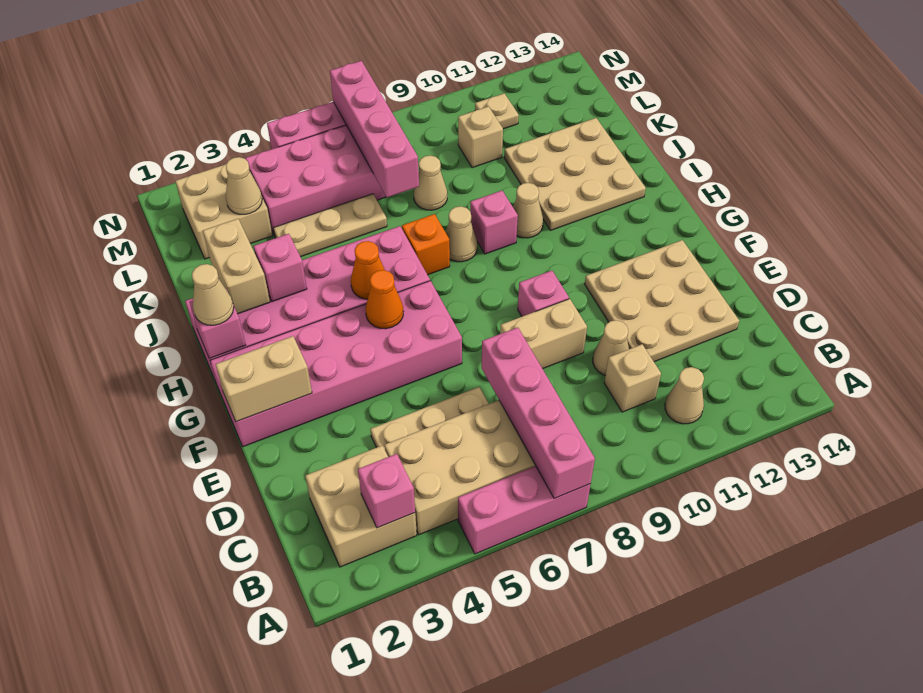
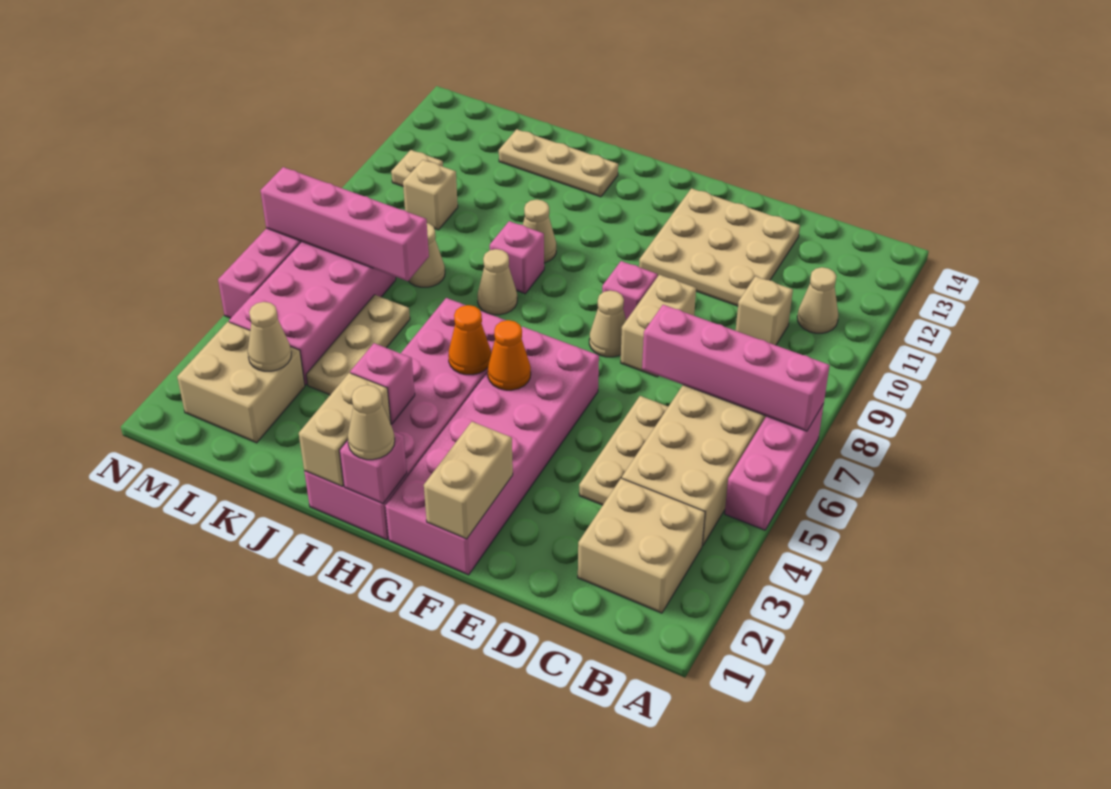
pink 1x1 brick [358,454,415,528] -> none
tan 1x1 cone [593,320,629,375] -> tan 1x1 cone moved to [589,291,626,357]
tan 1x2 brick [203,219,270,314] -> tan 1x2 brick turned to [299,373,391,486]
orange 1x1 brick [402,214,450,275] -> none
tan 3x3 plate [504,118,646,230] -> tan 1x3 plate [499,129,618,197]

